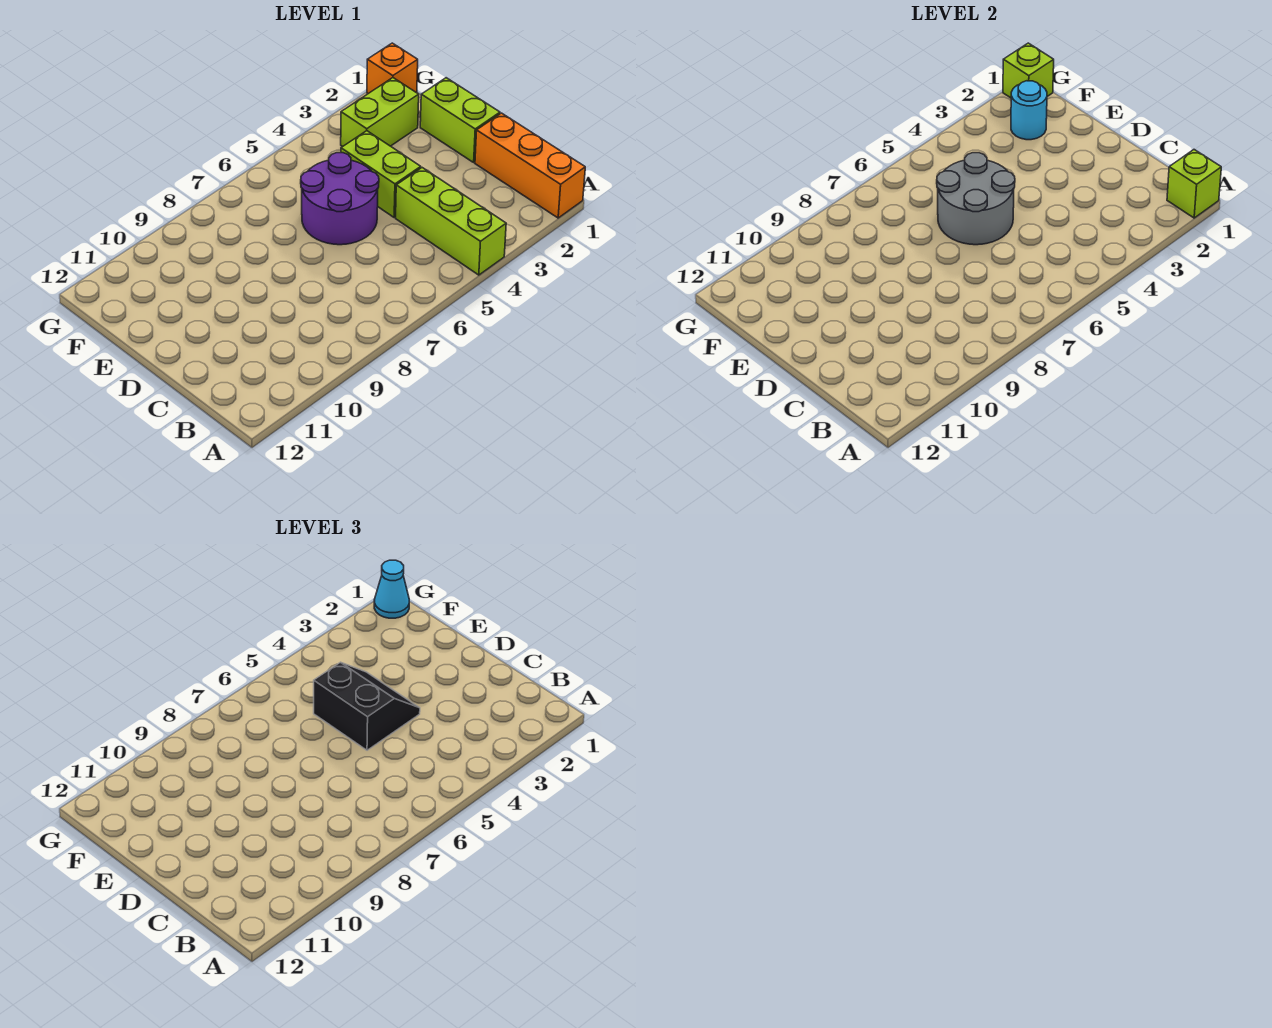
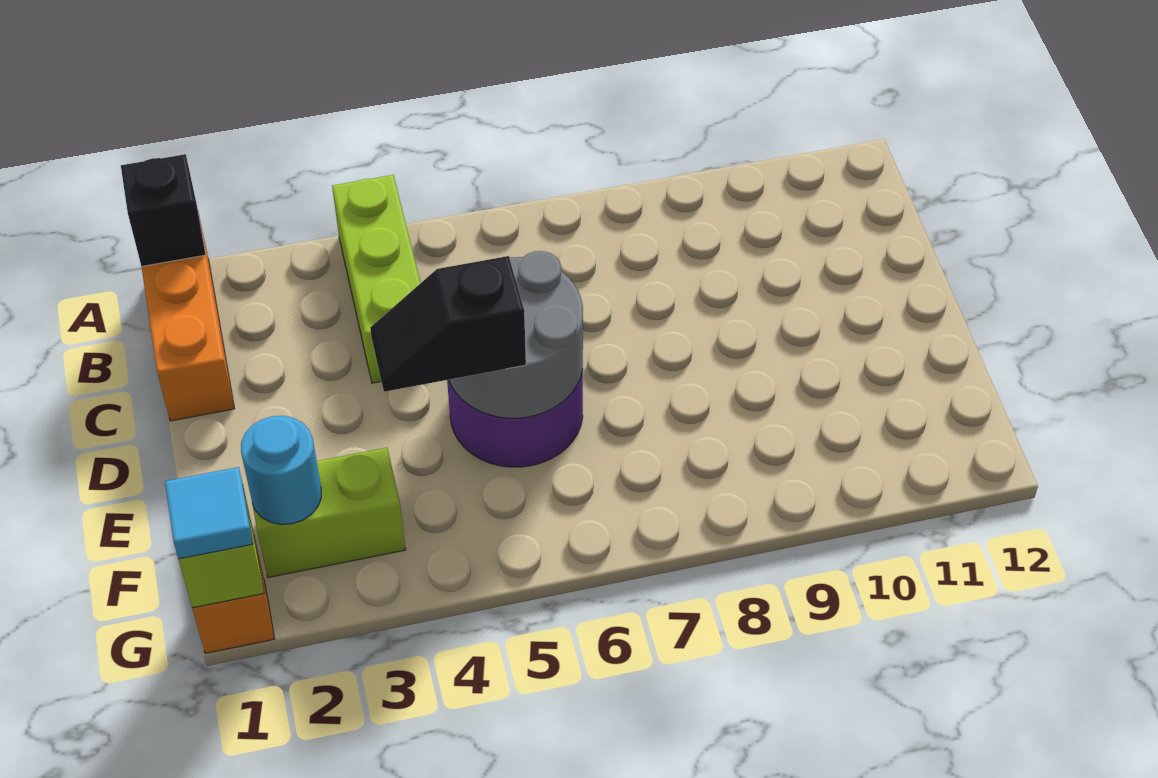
lime 1x1 brick [1167,150,1221,218] -> black 1x1 brick [121,154,206,267]
lime 1x2 brick [420,78,500,162] -> none
lime 1x2 brick [341,131,421,217] -> none
black 2x2 slope [314,662,420,750] -> black 1x2 slope [370,256,526,392]
cyan 1x1 cone [374,560,409,618] -> cyan 1x1 tile [165,467,253,559]

